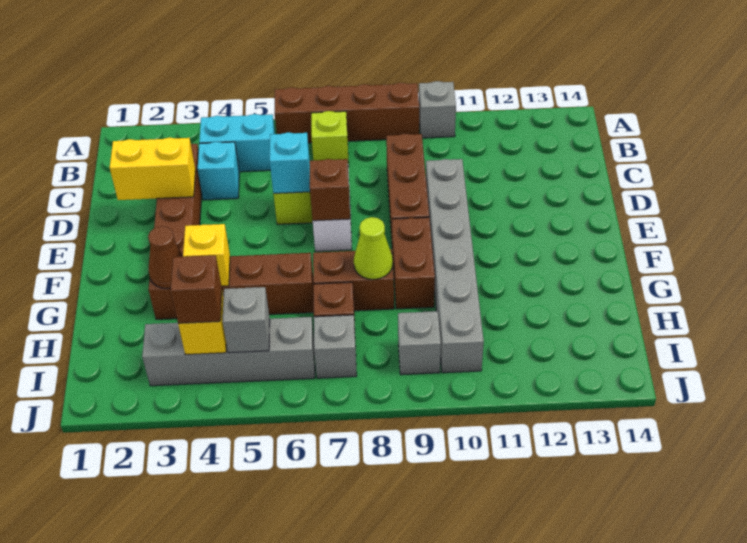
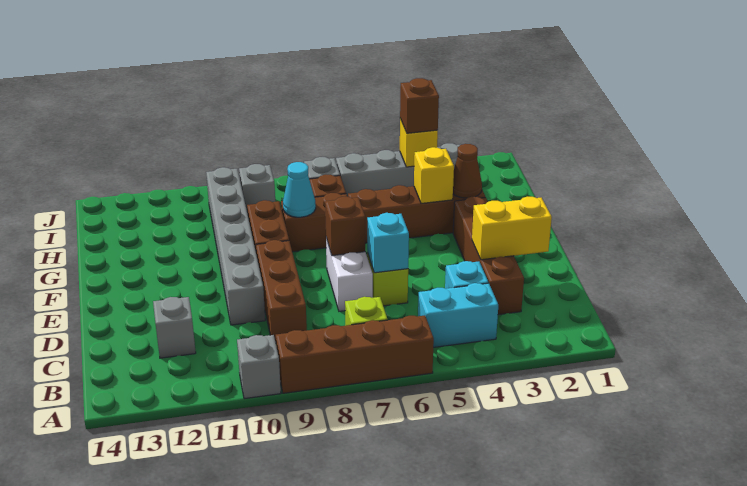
lime 1x1 cone [354,217,393,279] -> cyan 1x1 cone [283,162,316,217]
grey 1x1 brick [223,287,270,353] -> grey 1x1 brick moved to [153,297,196,358]

